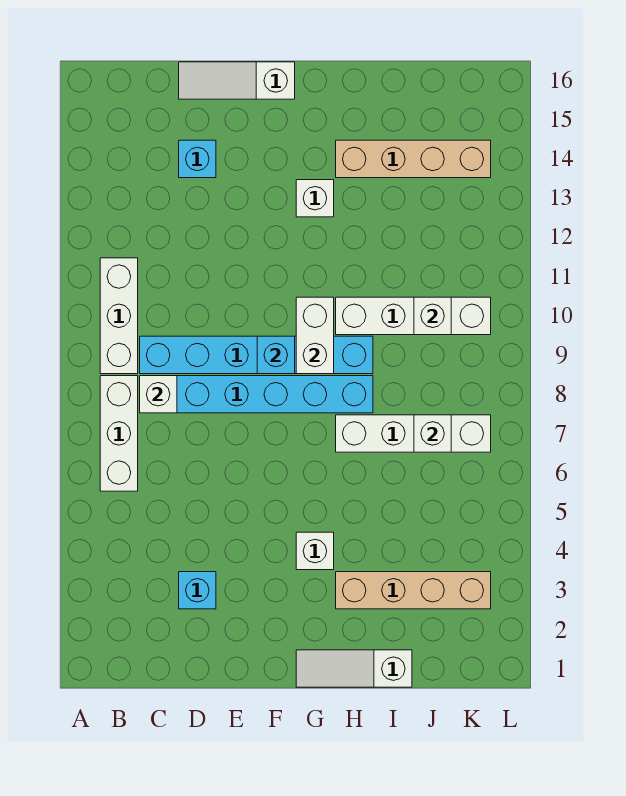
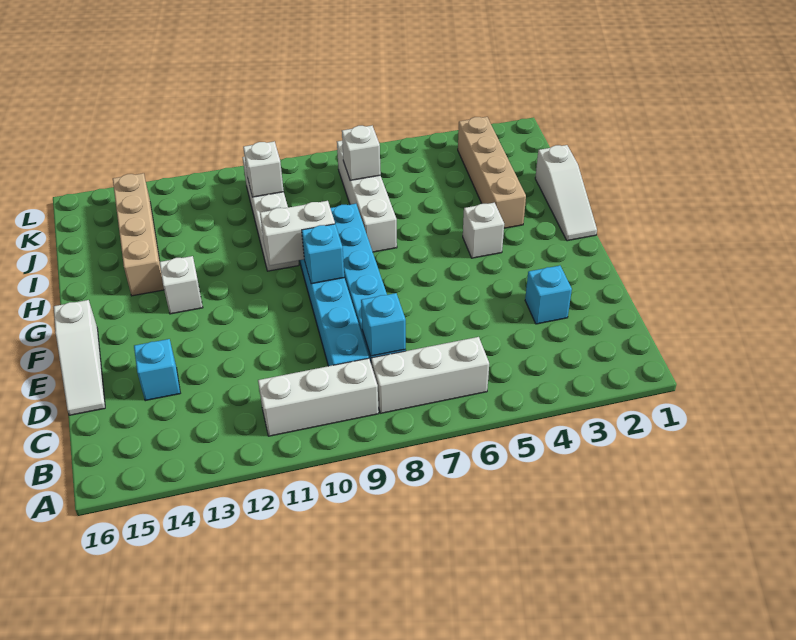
white 1x1 brick [140,376,177,413] -> cyan 1x1 brick [361,293,406,356]

